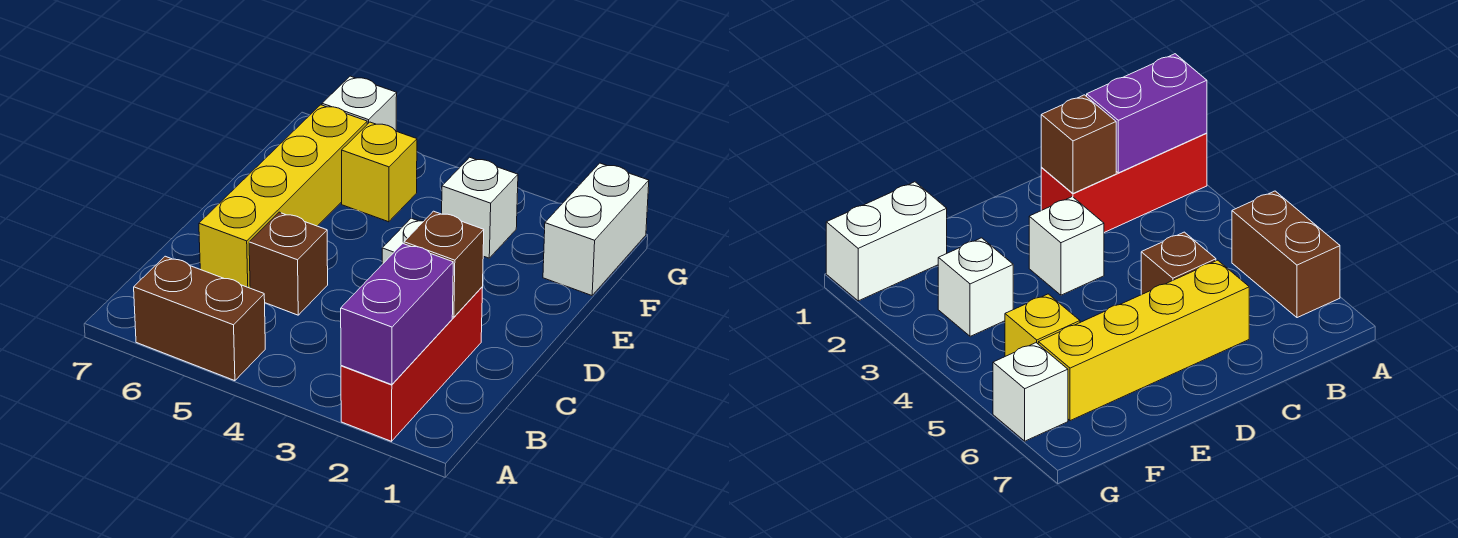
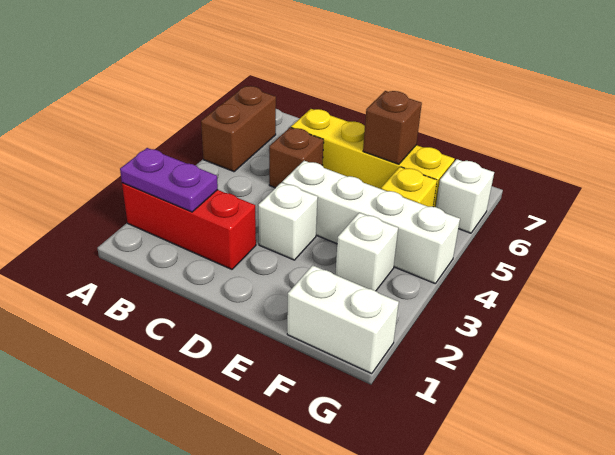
purple 1x2 brick [341,244,453,385] -> purple 1x2 plate [120,148,218,212]
brown 1x1 brick [404,211,484,317] -> brown 1x1 brick moved to [363,91,422,164]
none -> white 1x4 brick [282,161,460,283]

